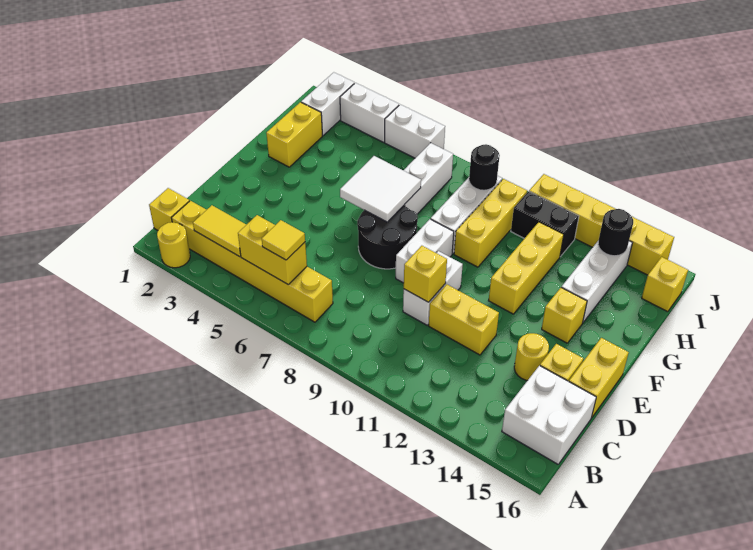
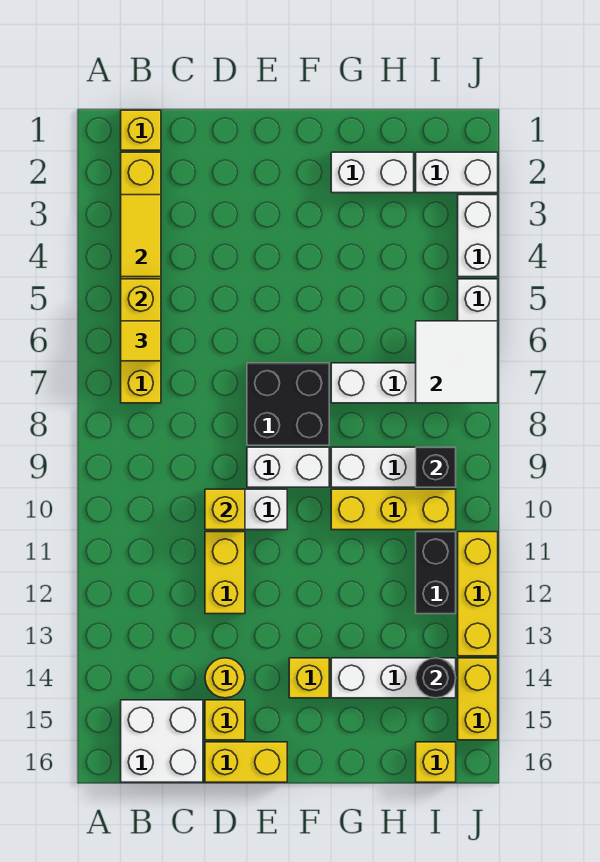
yellow 1x1 round brick [157,222,190,268] -> none
black 2x2 round brick [357,206,418,269] -> black 2x2 brick [247,363,329,445]
white 2x2 tile [340,156,421,222] -> white 2x2 tile moved to [416,321,498,403]
yellow 1x3 brick [489,222,564,314] -> none
yellow 1x2 brick [266,102,322,167] -> white 1x2 brick [331,152,414,193]
black 1x1 round brick [469,144,500,190] -> black 1x1 brick [416,447,456,487]

